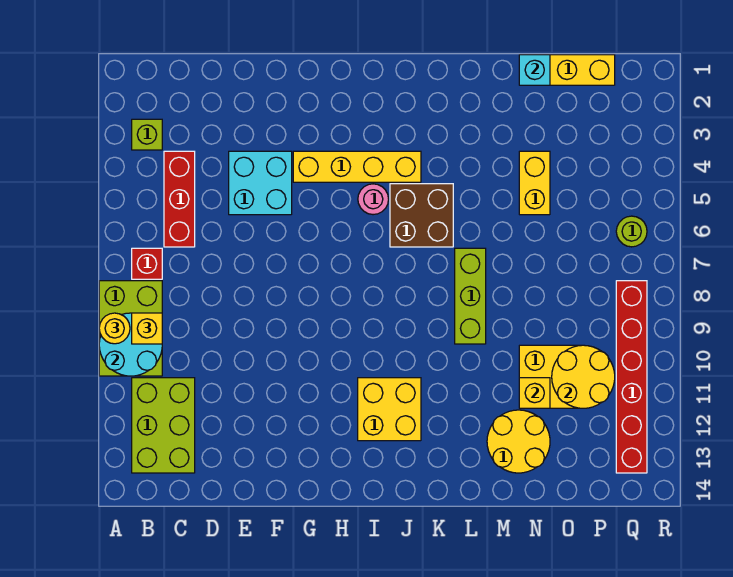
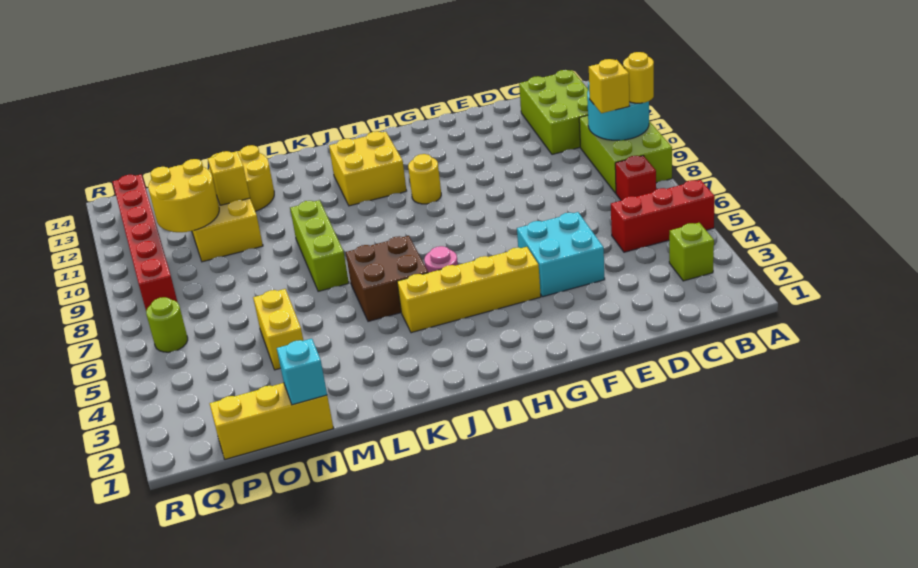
red 1x3 brick [164,151,195,247] -> red 1x3 brick turned to [611,180,715,252]
none -> yellow 1x1 round brick [408,154,441,204]

